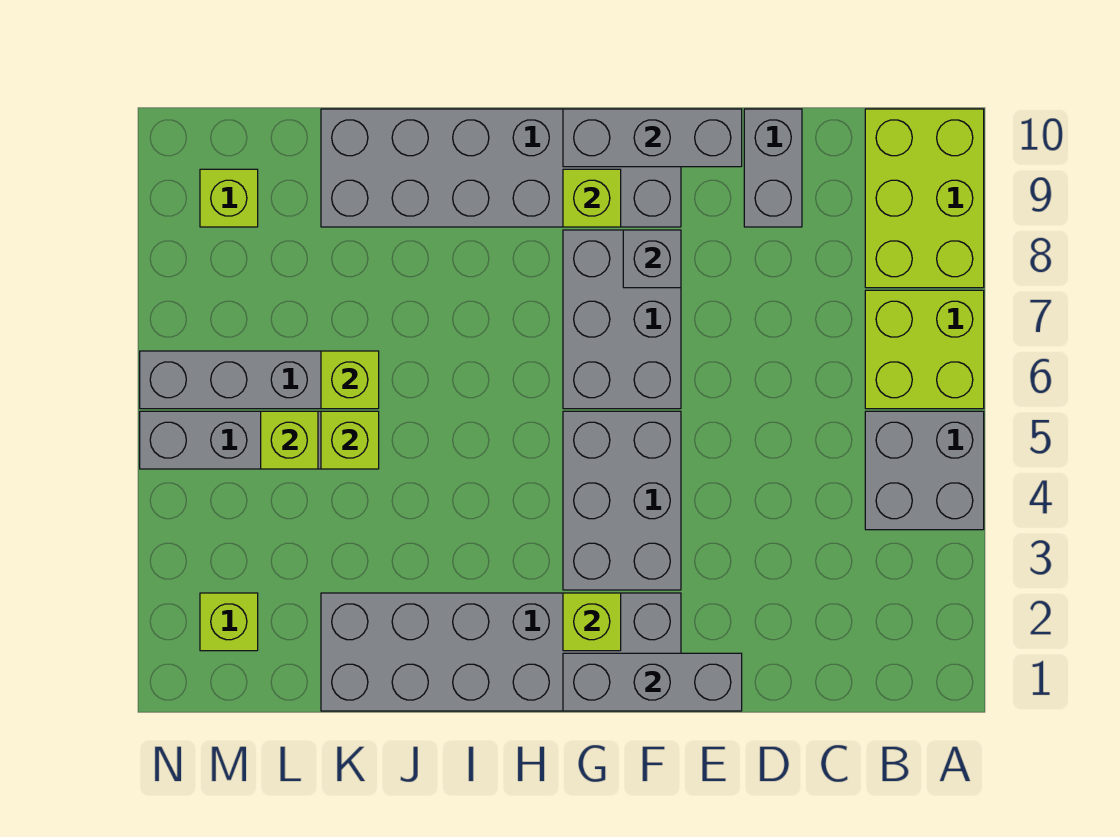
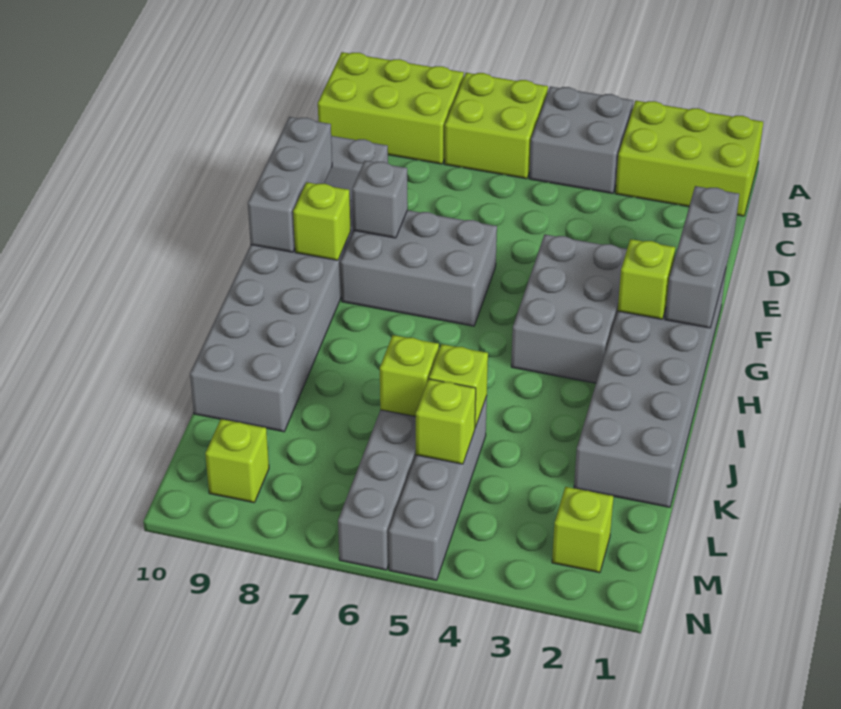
none -> lime 2x3 brick [615,101,763,216]
grey 2x3 brick [563,411,681,590] -> grey 2x3 brick turned to [511,235,627,383]

